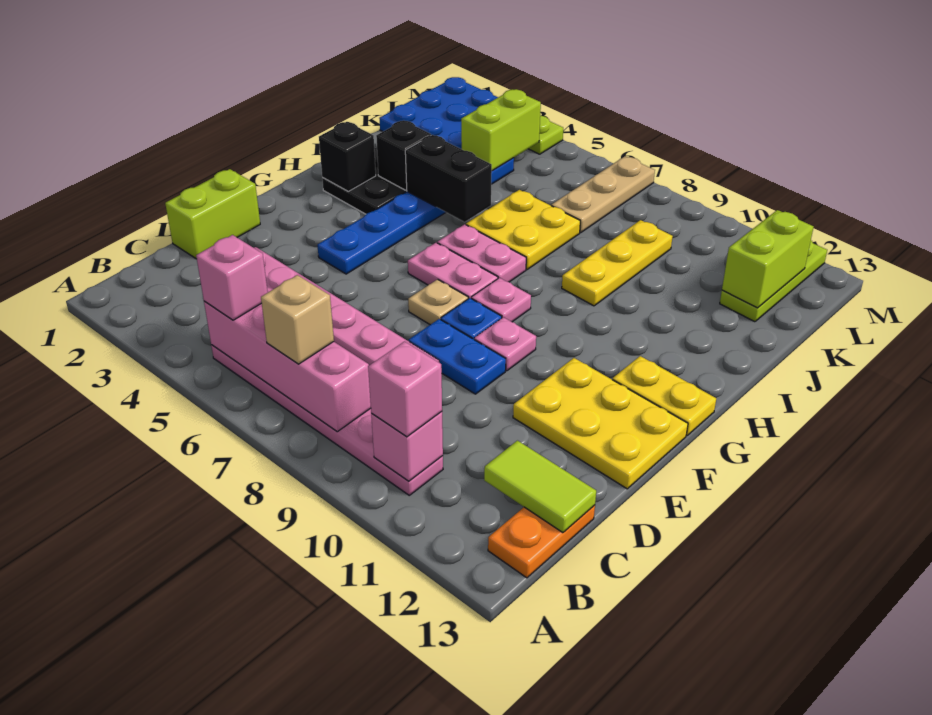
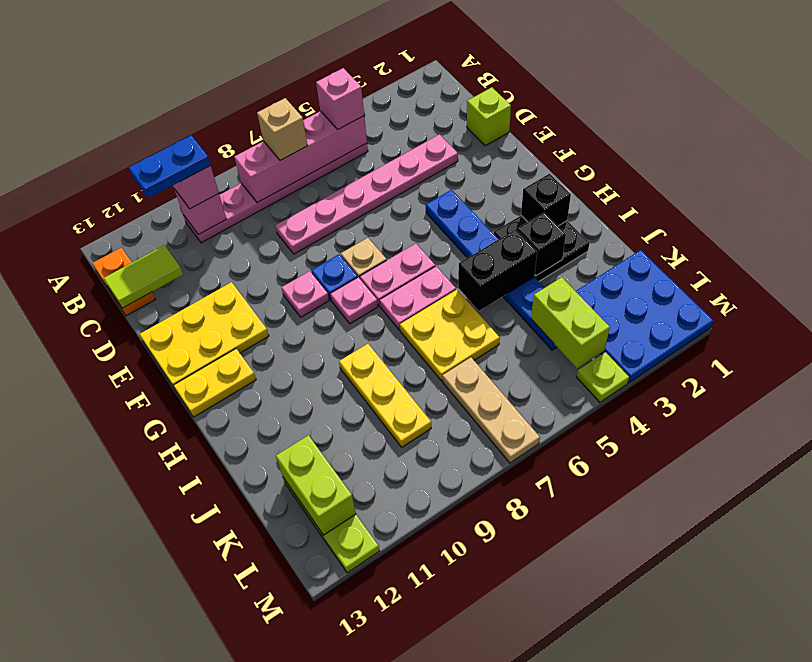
lime 1x2 brick [165,169,260,259] -> lime 1x1 brick [467,87,511,146]
blue 1x2 plate [409,319,506,394] -> blue 1x2 plate moved to [129,136,211,198]

